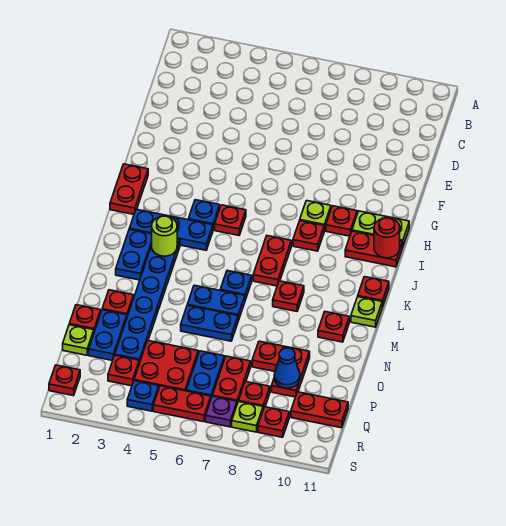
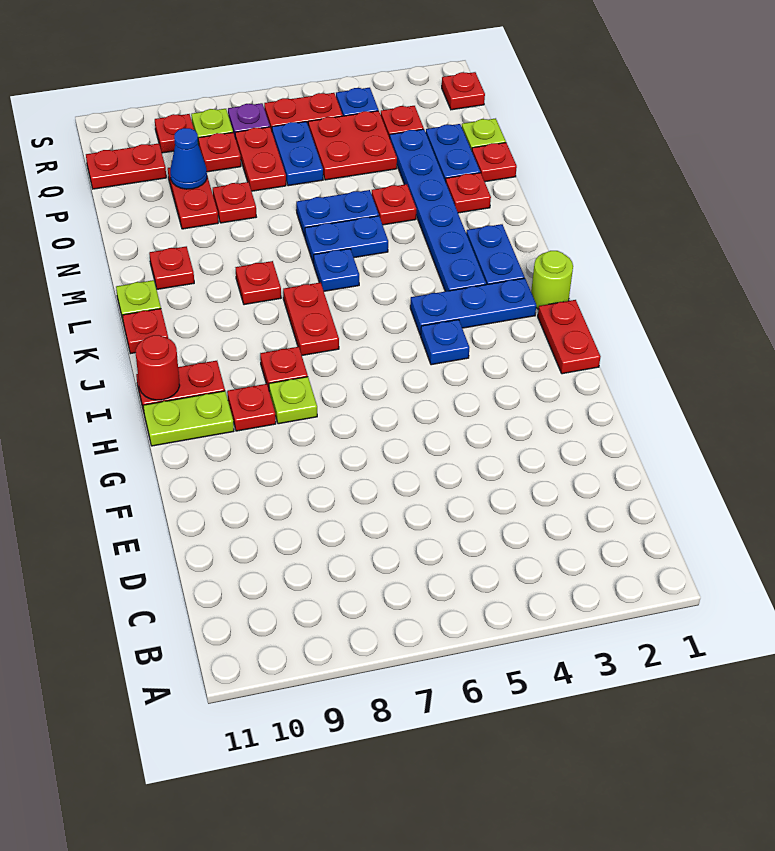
red 1x1 plate [215,205,246,235] -> red 1x1 plate moved to [371,184,416,225]
lime 1x1 round brick [152,216,177,256] -> lime 1x1 round brick moved to [531,251,573,309]

